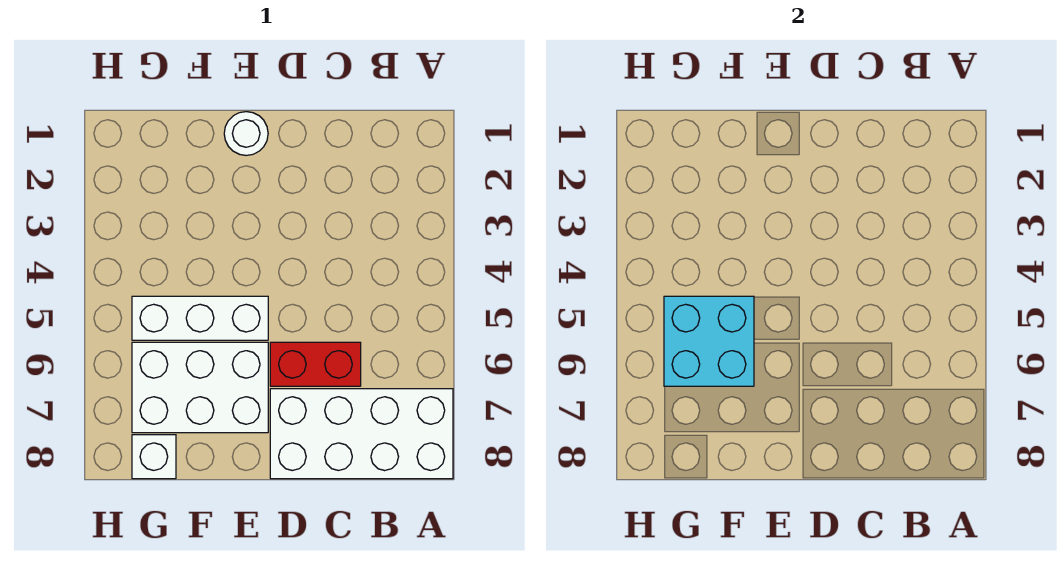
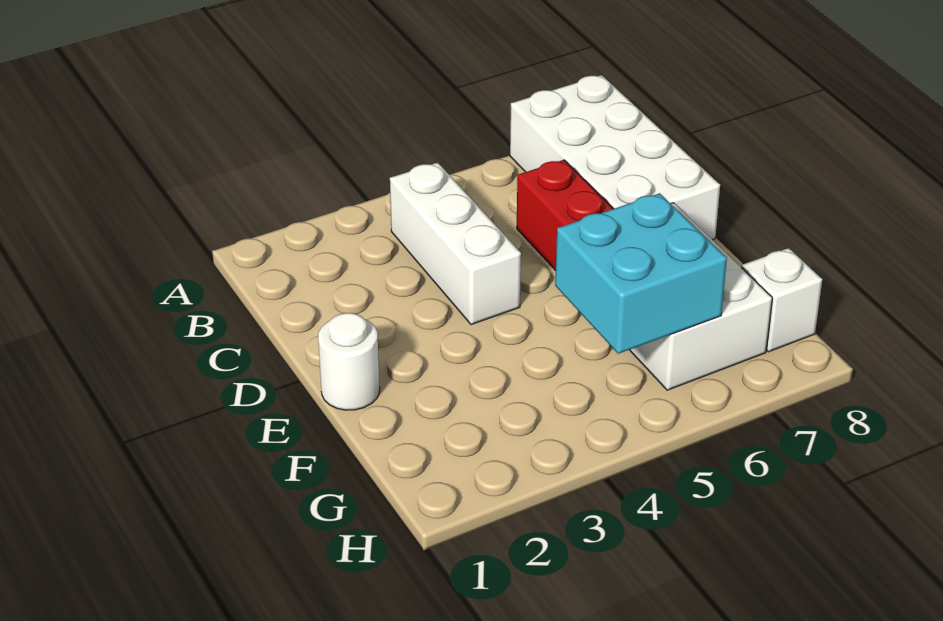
white 1x3 brick [132,296,268,340] -> white 1x3 brick moved to [390,162,521,325]

